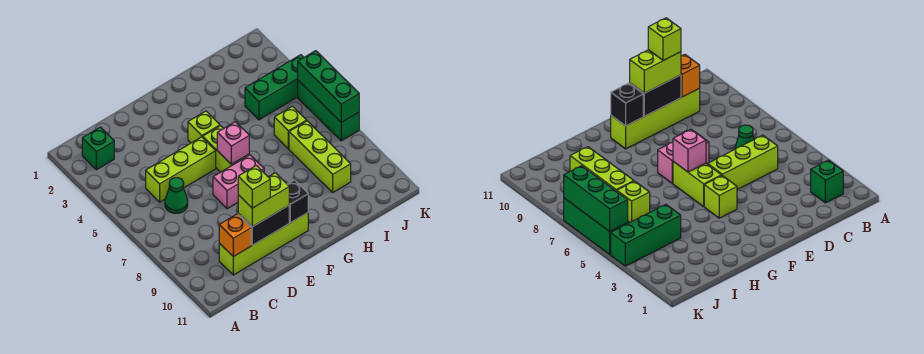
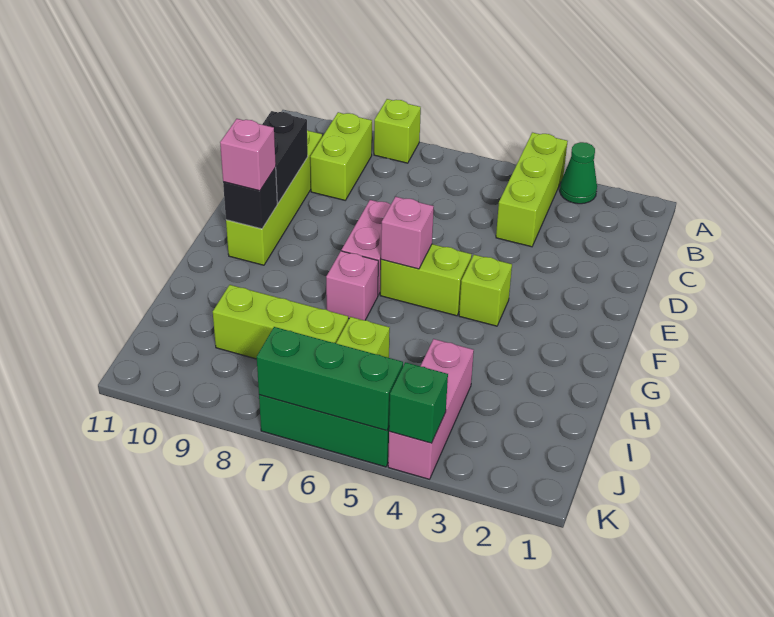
green 1x1 brick [82,127,114,170] -> green 1x1 brick moved to [389,362,448,443]
lime 1x3 brick [146,137,216,202] -> lime 1x3 brick moved to [496,133,568,247]
green 1x1 cone [165,178,188,213] -> green 1x1 cone moved to [560,142,597,204]
orange 1x1 brick [219,214,251,257] -> none
lime 1x2 brick [238,173,289,227] -> lime 1x2 brick moved to [310,112,372,200]
lime 1x1 brick [238,165,270,208] -> lime 1x1 brick moved to [374,99,421,163]
none -> pink 1x1 brick [220,119,276,191]
none -> pink 1x1 brick [326,251,378,320]
green 1x3 brick [245,55,304,120] -> pink 1x3 brick [388,339,474,479]

